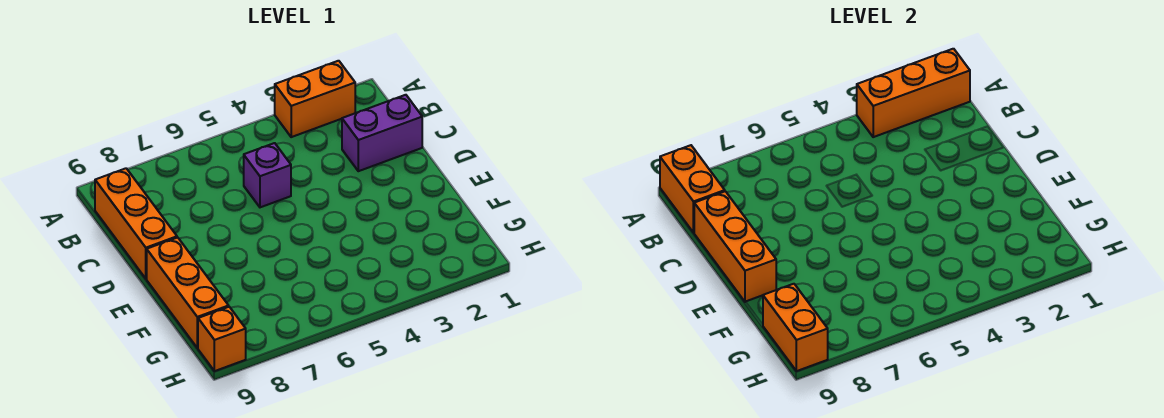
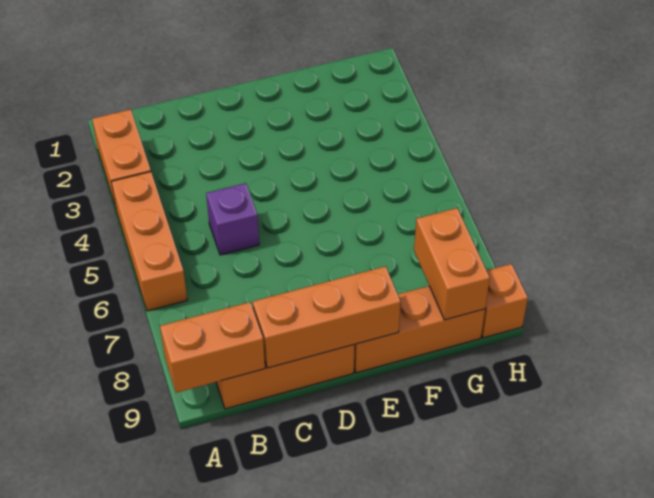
orange 1x3 brick [857,49,970,137] -> orange 1x3 brick moved to [111,172,187,311]
purple 1x2 brick [342,95,422,171] -> none
orange 1x2 brick [763,284,828,371] -> orange 1x2 brick turned to [414,208,490,320]

